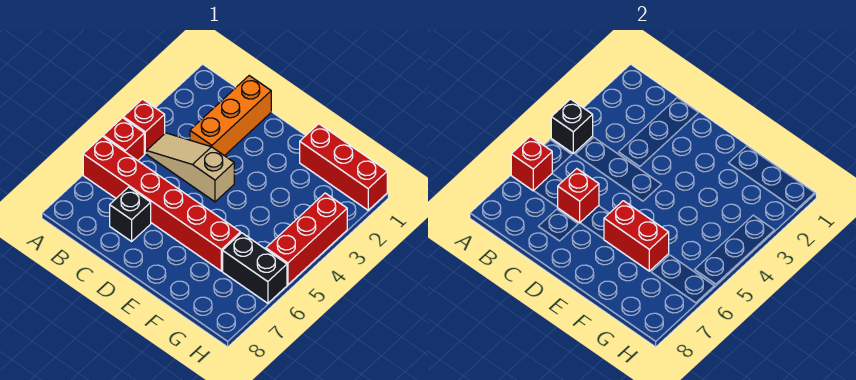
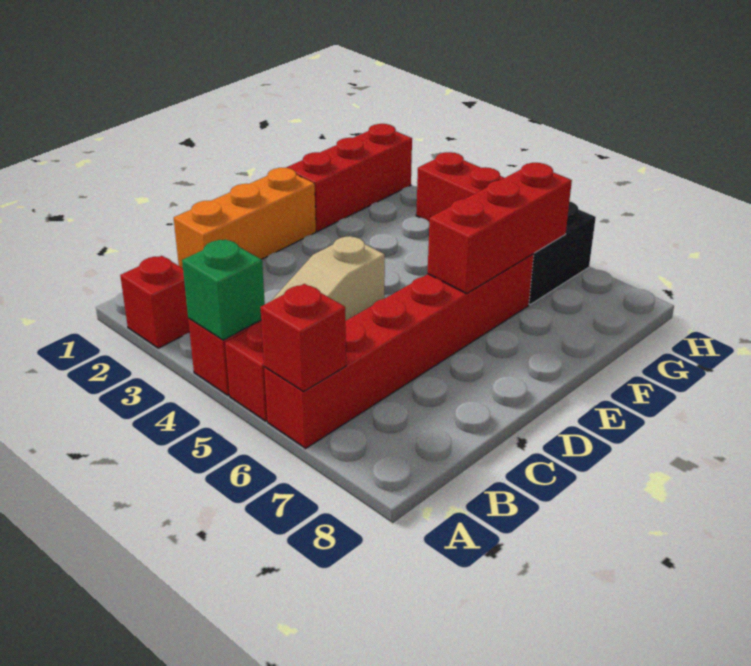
black 1x1 brick [551,99,593,153] -> green 1x1 brick [182,239,265,340]
orange 1x3 brick [190,76,271,156] -> orange 1x3 brick turned to [174,168,316,268]
red 1x1 brick [558,169,599,223] -> red 1x1 brick moved to [120,256,190,348]
black 1x1 brick [110,187,151,241] -> none
red 1x2 brick [604,201,669,271] -> red 1x3 brick [428,163,572,294]

